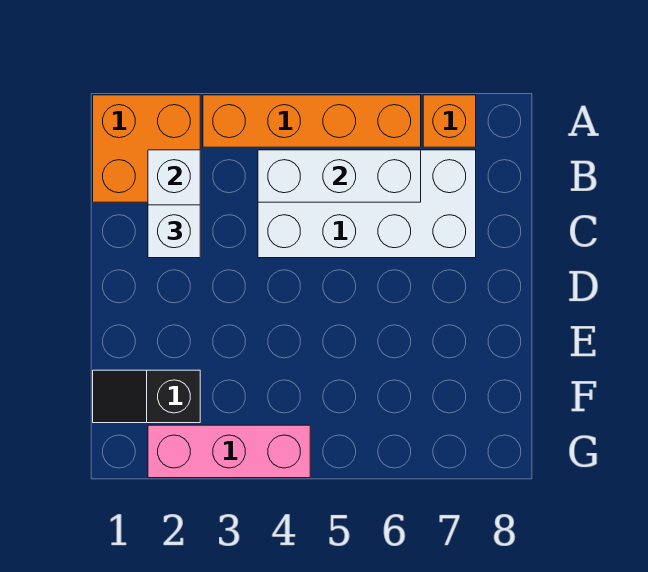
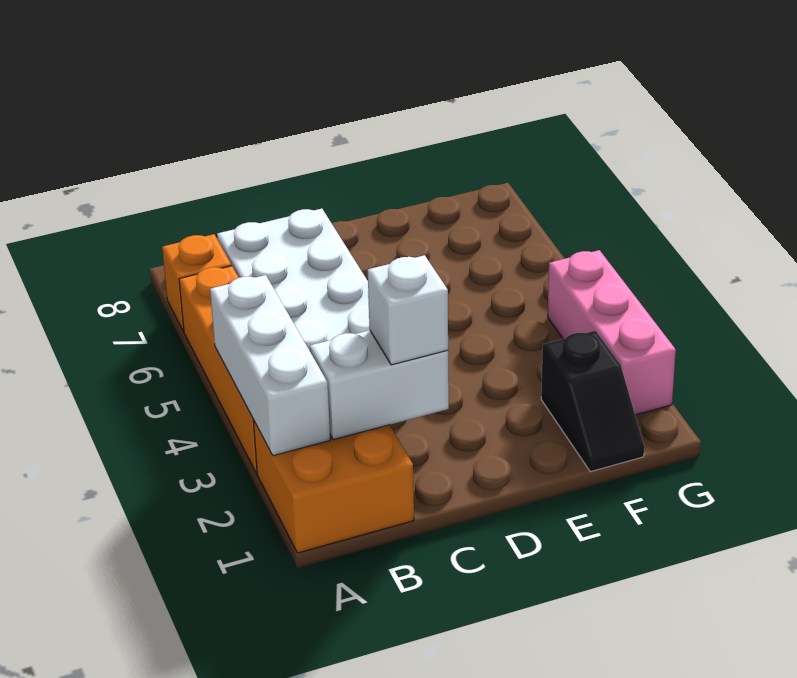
white 1x3 brick [258,150,421,202] -> white 1x3 brick moved to [210,275,330,456]

